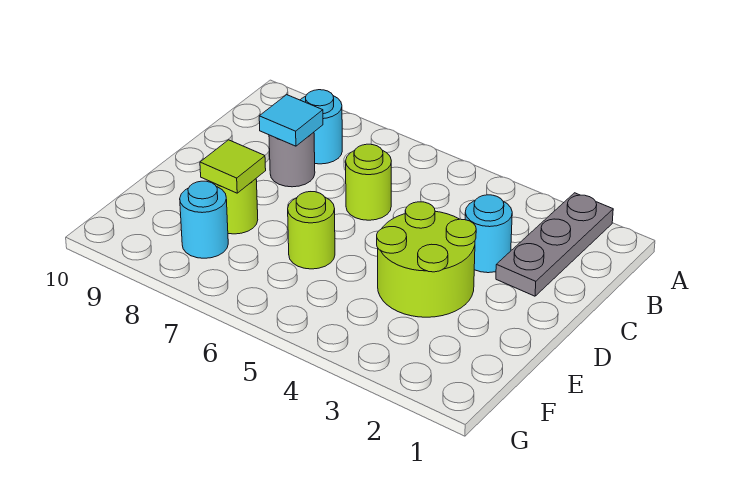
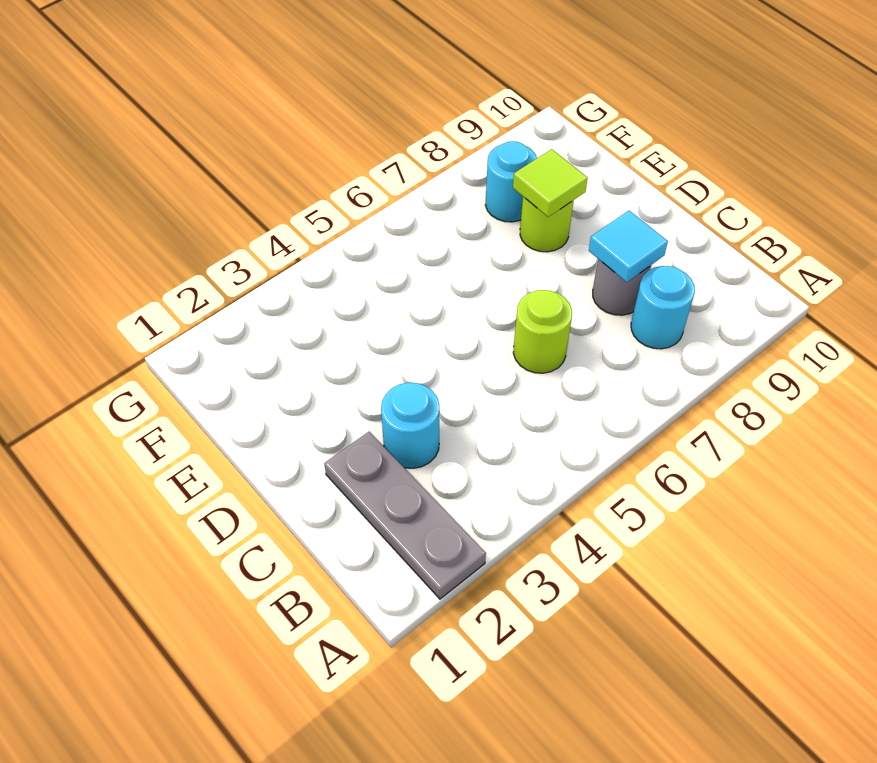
lime 2x2 round brick [377,202,476,317] -> none
lime 1x1 round brick [288,192,335,269] -> none

